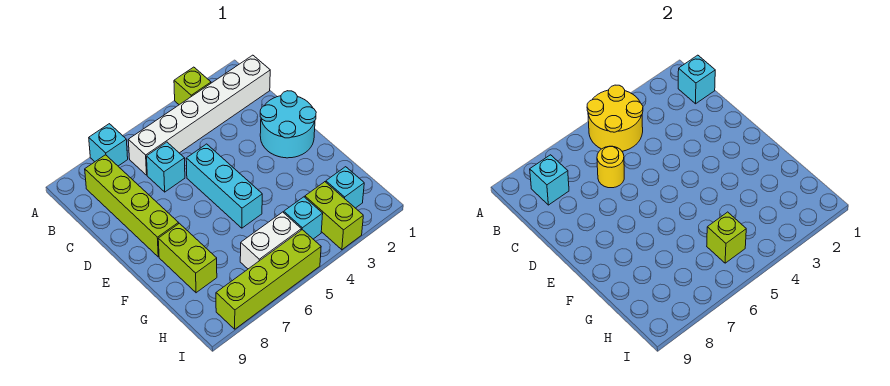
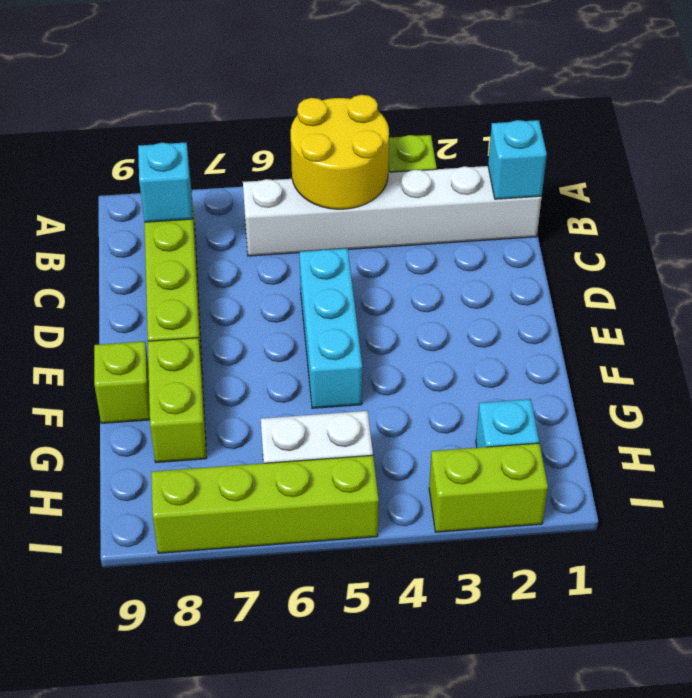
cyan 1x1 brick [89,124,128,166] -> none
cyan 1x1 brick [147,142,185,192] -> none
yellow 1x1 round brick [597,146,624,188] -> none
cyan 2x2 round brick [260,91,316,158] -> none
lime 1x2 brick [305,182,363,250] -> lime 1x2 brick turned to [429,443,548,532]
cyan 1x1 brick [284,197,323,239] -> none
lime 1x1 brick [707,212,746,263] -> lime 1x1 brick moved to [94,341,150,423]

